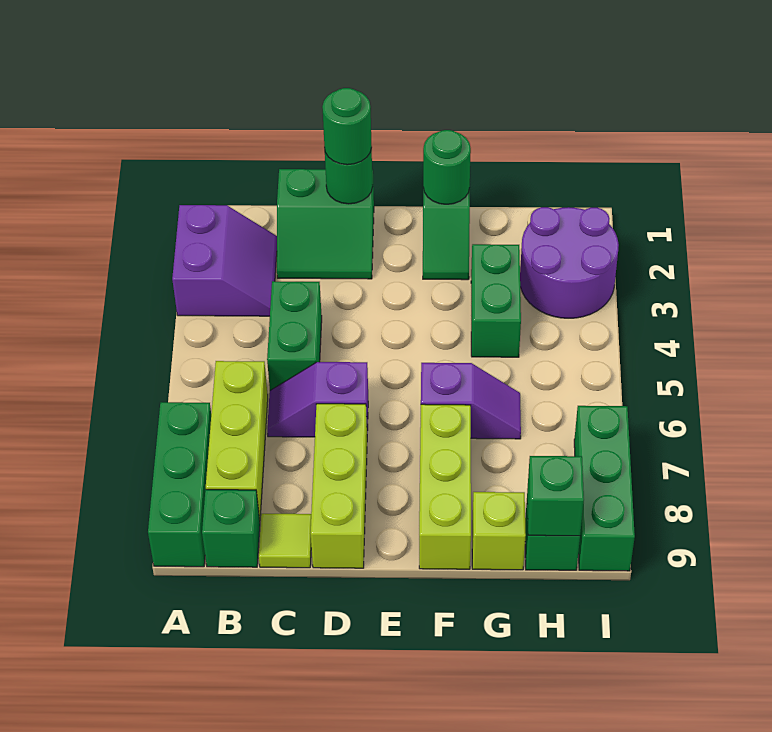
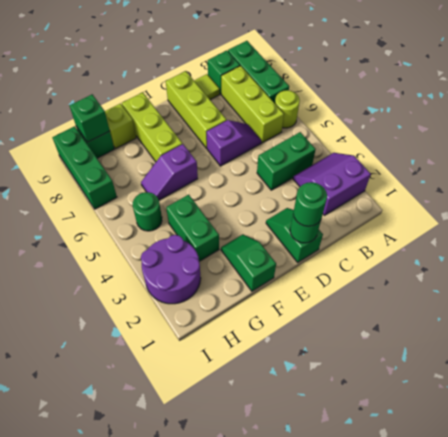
purple 2x2 slope [172,205,277,316] -> purple 2x2 slope turned to [293,153,371,215]
none -> lime 1x1 round brick [275,90,300,128]
green 2x2 slope [277,169,374,279] -> green 1x2 slope [266,208,323,262]
green 1x2 brick [267,281,322,390] -> green 1x2 brick turned to [257,132,316,190]
green 1x1 round brick [423,130,471,204] -> green 1x1 round brick moved to [133,192,162,231]

